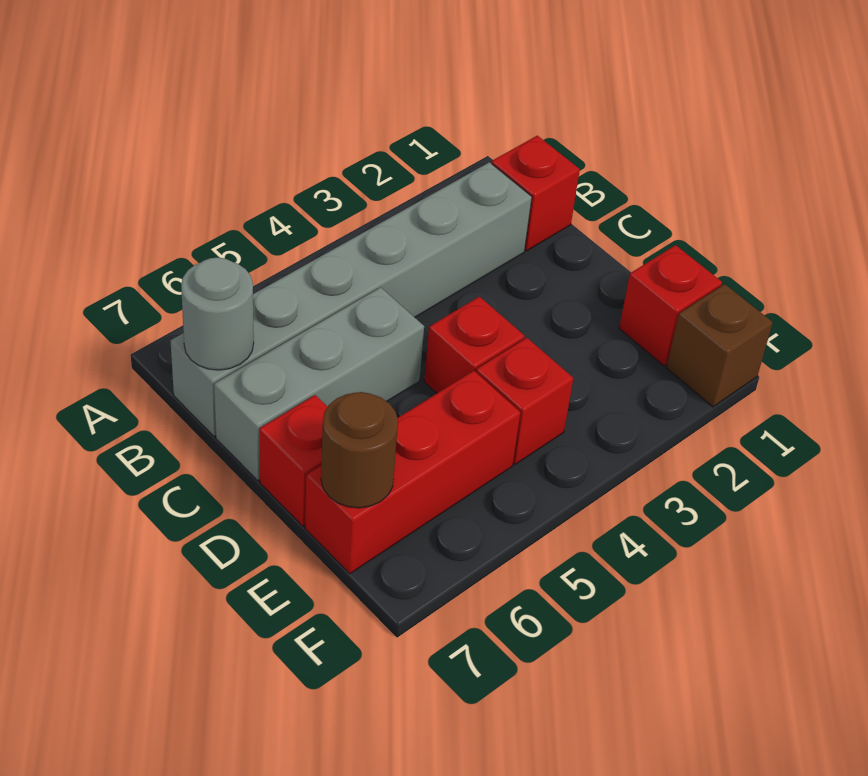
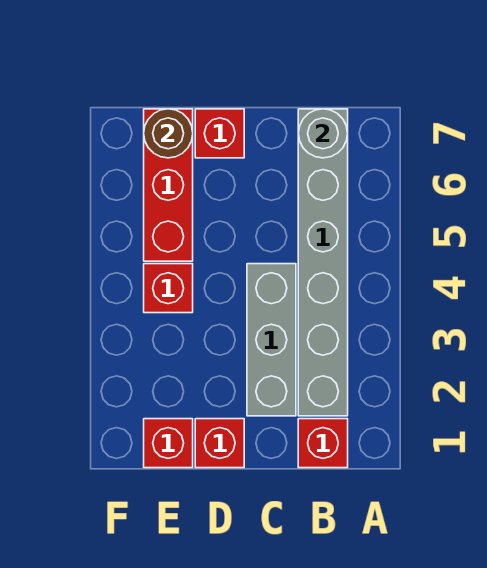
grey 1x3 brick [214,287,424,481] -> grey 1x3 brick moved to [247,264,296,416]
red 1x1 brick [424,297,524,393] -> red 1x1 brick moved to [195,419,244,468]
brown 1x1 brick [667,284,773,407] -> none

